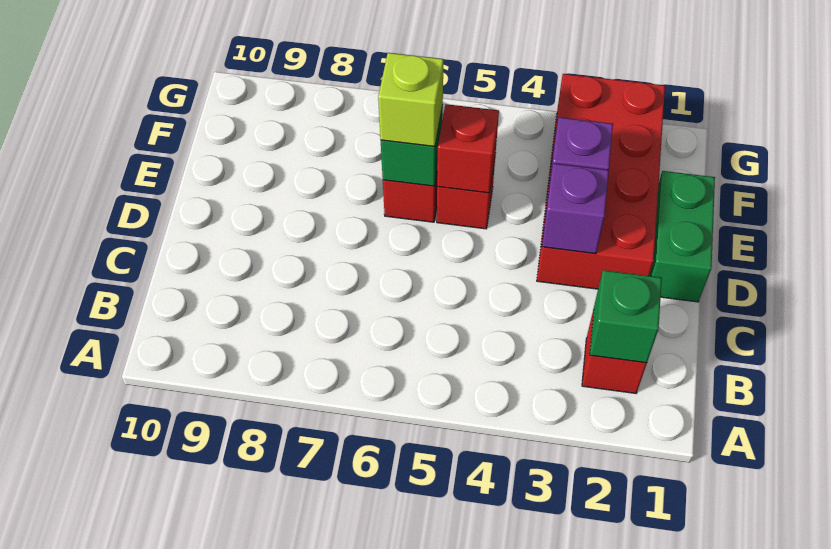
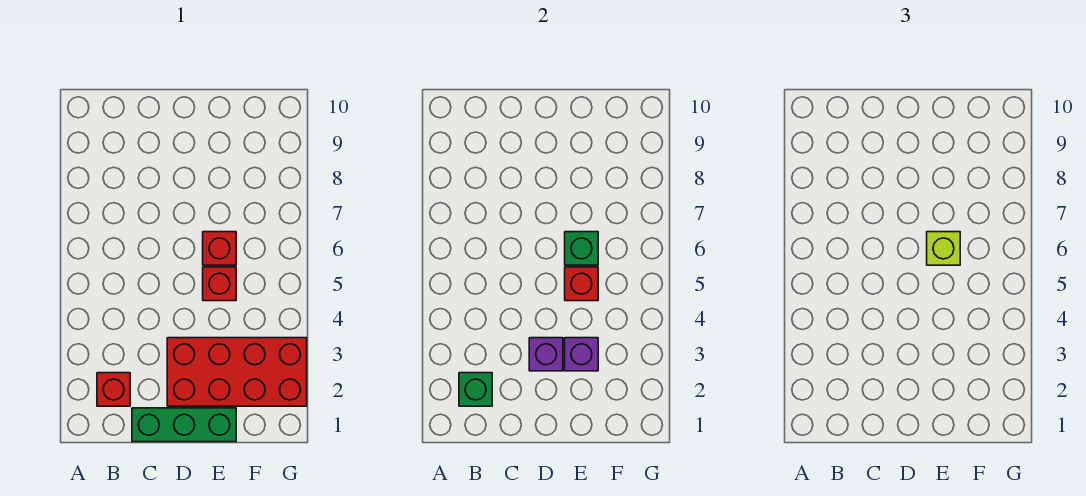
green 1x2 brick [649,171,715,302] -> green 1x3 brick [132,408,236,442]

